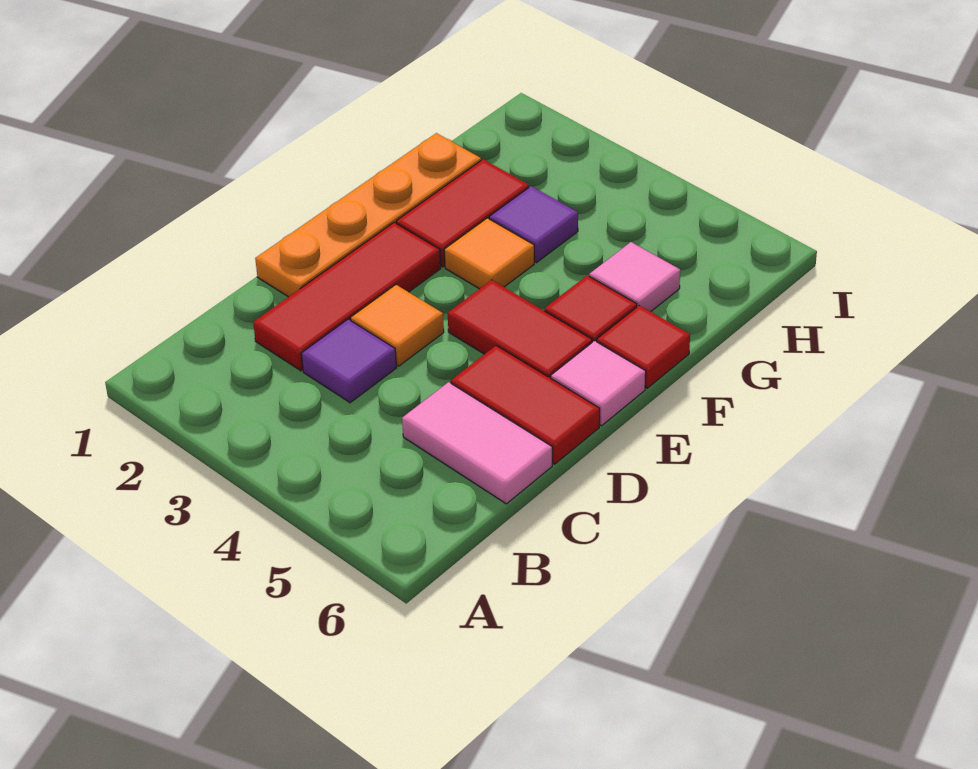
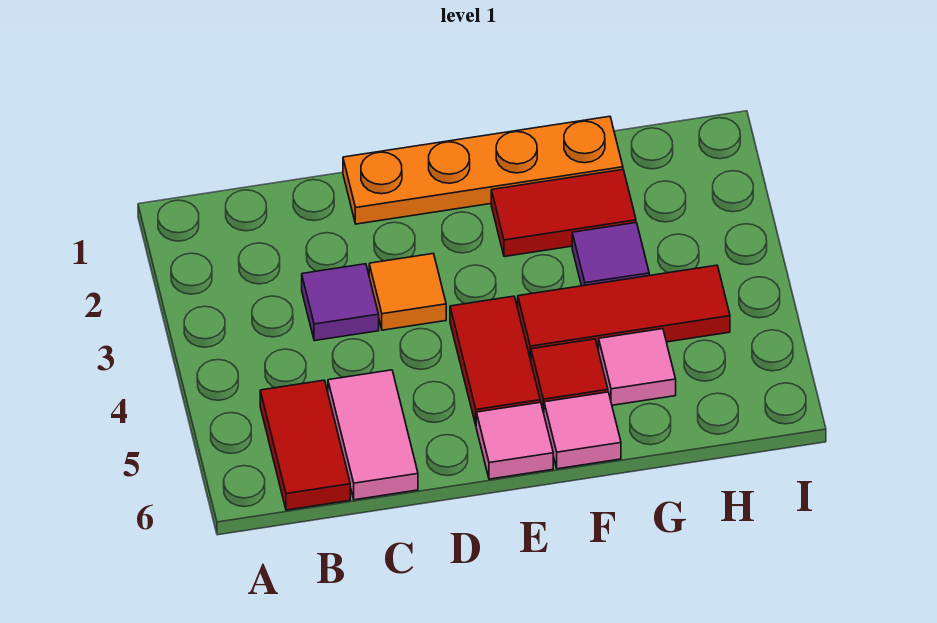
red 1x3 tile [253,223,441,371] -> red 1x3 tile moved to [518,265,730,360]
red 1x2 tile [451,346,600,464] -> red 1x2 tile moved to [260,380,350,510]
orange 1x1 tile [444,218,534,289] -> none
red 1x1 tile [597,305,690,388] -> pink 1x1 tile [544,392,621,469]

